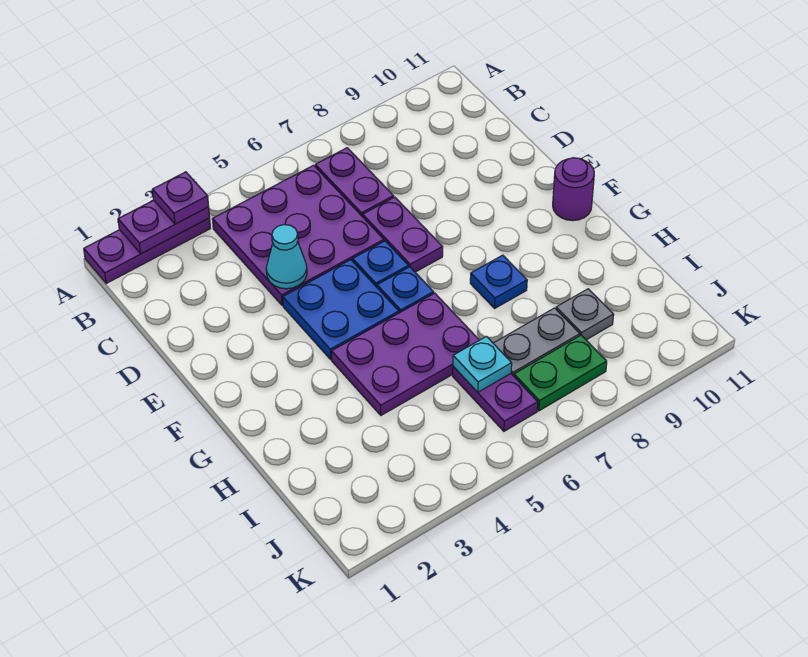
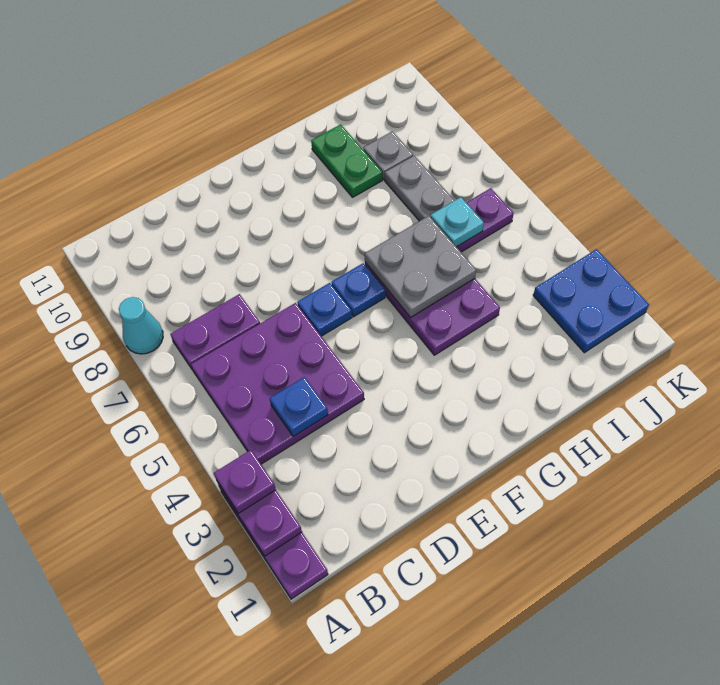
cyan 1x1 cone [266,225,307,289] -> cyan 1x1 cone moved to [119,297,163,354]
purple 1x2 plate [363,197,443,272] -> none
blue 2x2 plate [283,260,399,359] -> blue 2x2 plate moved to [533,249,649,353]
purple 1x1 round brick [553,158,594,221] -> none
none -> grey 2x2 plate [365,216,476,318]
blue 1x1 plate [470,255,527,308] -> blue 1x1 plate moved to [270,377,328,437]
green 1x2 plate [514,335,607,411] -> green 1x2 plate moved to [311,124,382,197]

